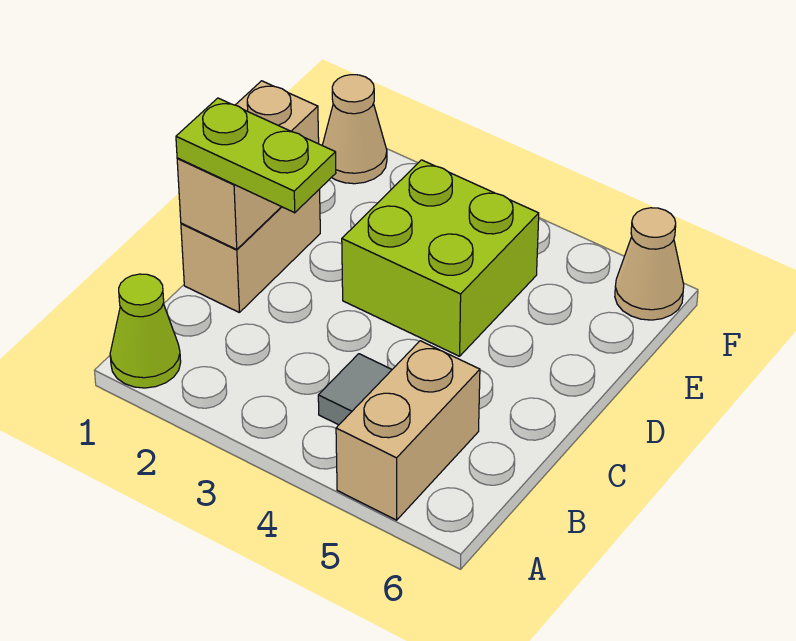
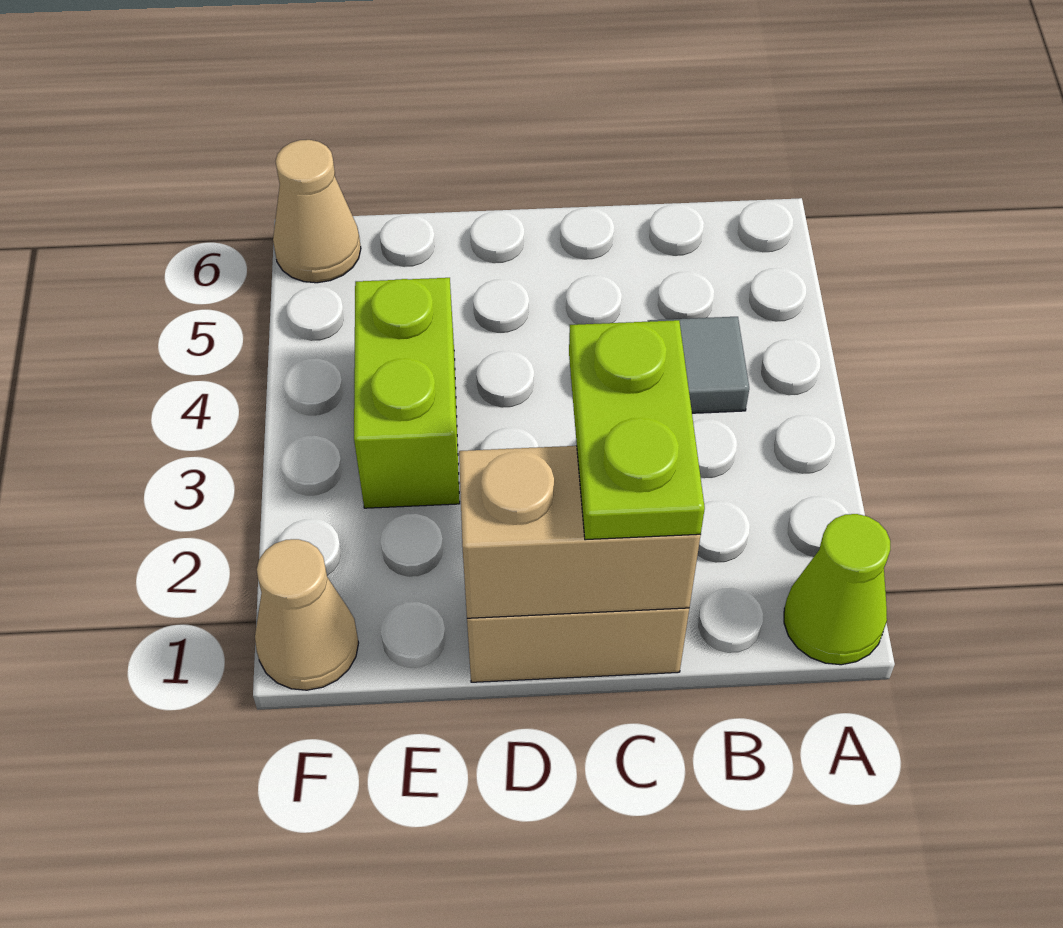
tan 1x2 brick [336,341,480,520] -> none
lime 2x2 brick [342,160,539,356] -> lime 1x2 brick [354,278,460,508]

